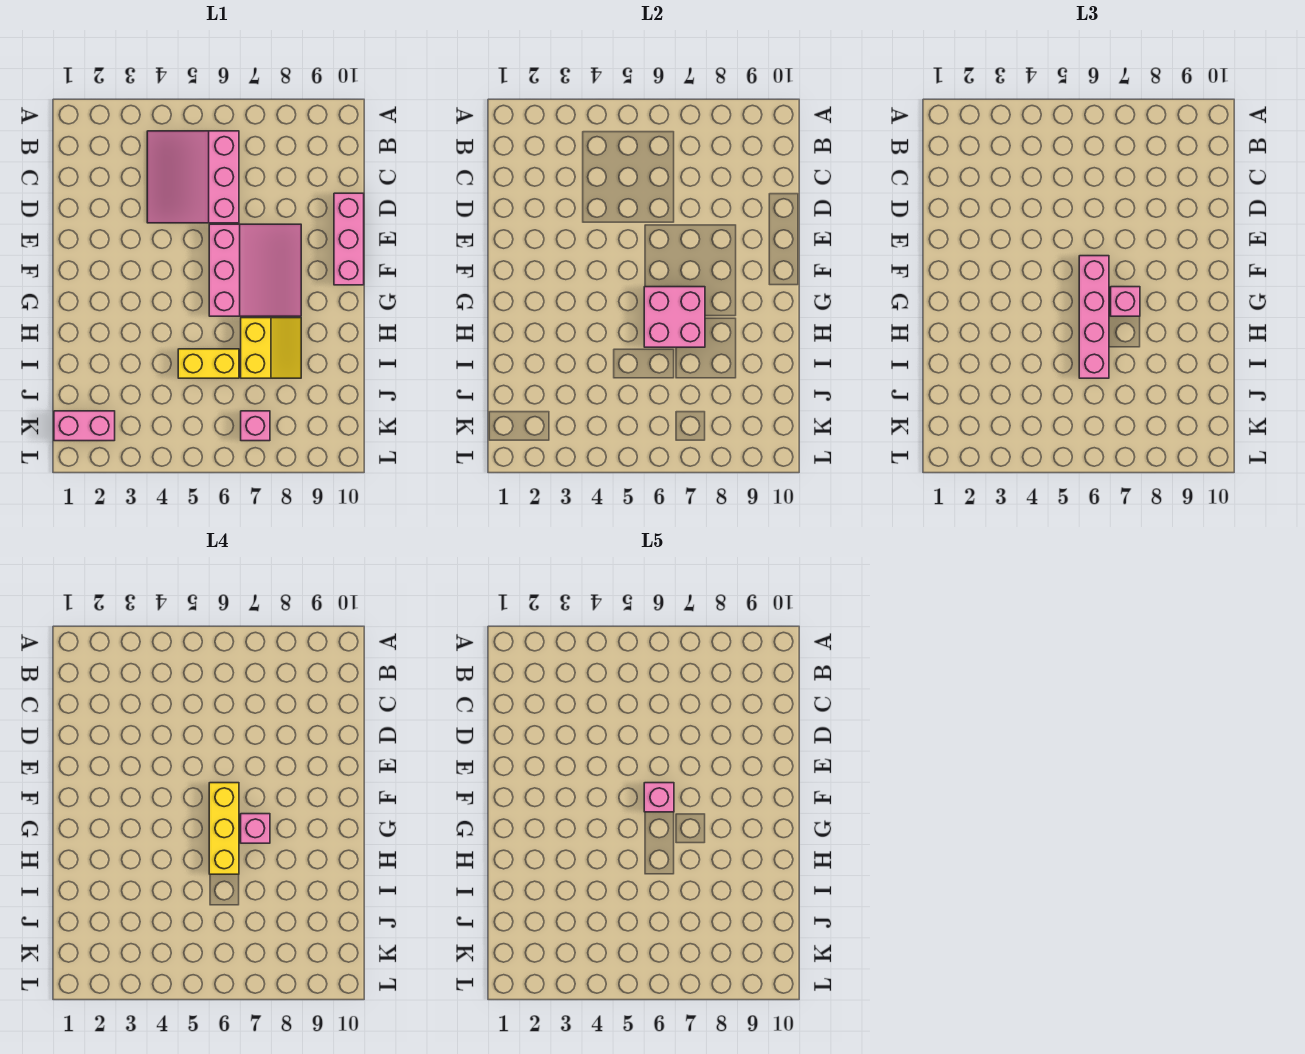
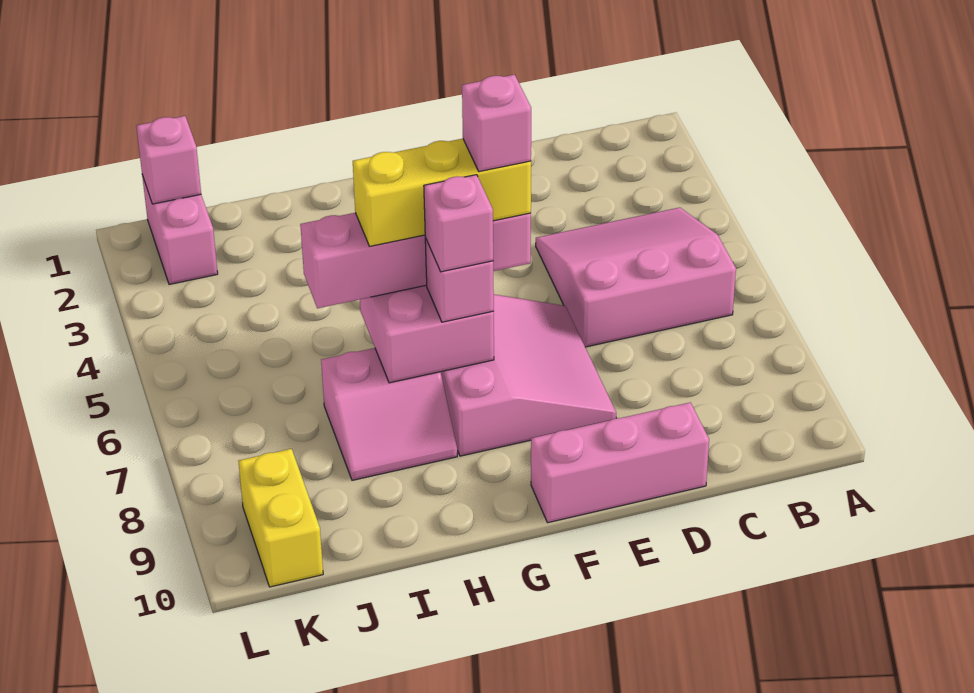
pink 3x3 slope [209,224,301,316] -> pink 3x3 slope turned to [441,294,616,456]
yellow 2x2 slope [241,318,301,378] -> pink 2x2 slope [321,348,457,480]
yellow 1x2 brick [178,349,239,378] -> yellow 1x2 brick moved to [238,449,323,587]
pink 1x1 brick [241,411,270,441] -> pink 1x1 brick moved to [136,116,201,204]

